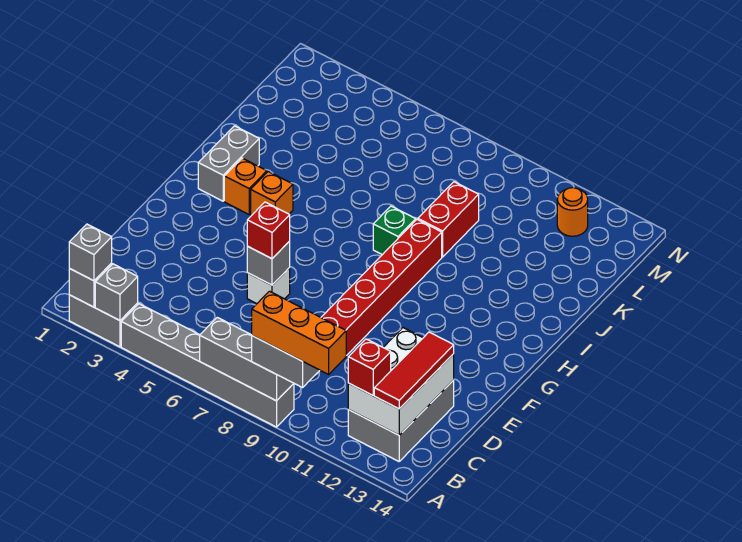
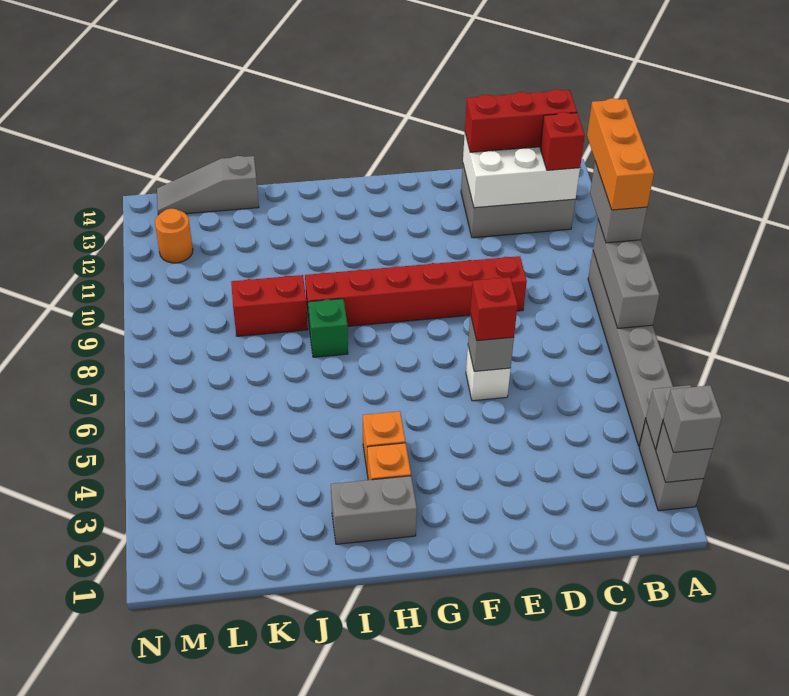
red 1x3 tile [374,332,454,409] -> red 1x3 brick [465,89,577,152]
none -> grey 1x3 slope [157,156,259,215]

